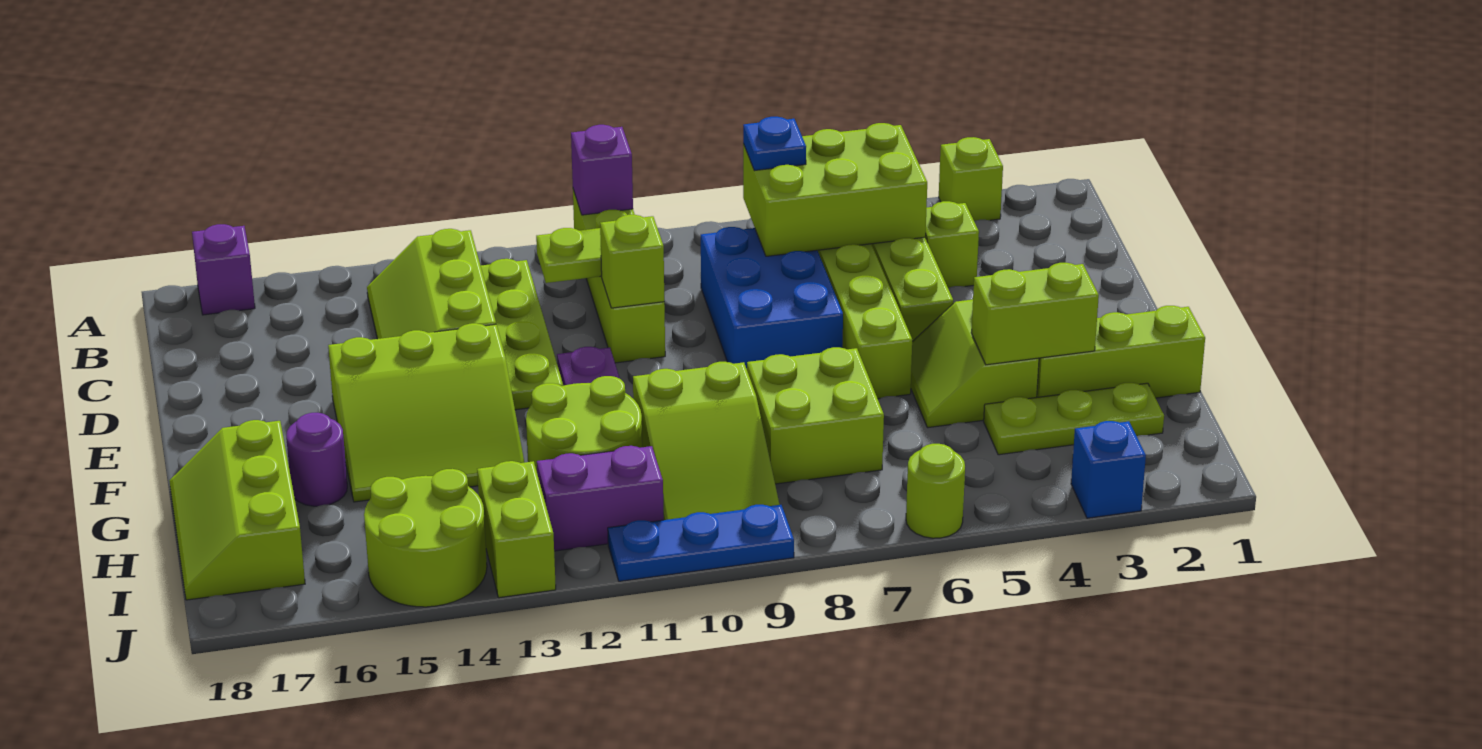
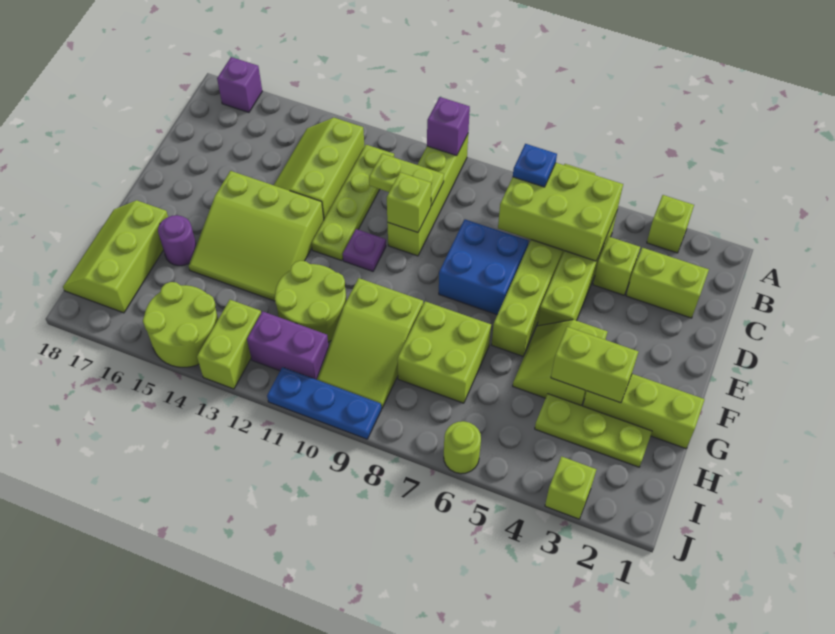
none -> lime 1x2 brick [626,248,709,318]
blue 2x3 brick [701,227,843,369] -> blue 2x2 brick [439,219,528,315]
blue 1x1 brick [1071,421,1146,518] -> lime 1x1 brick [545,456,596,519]

